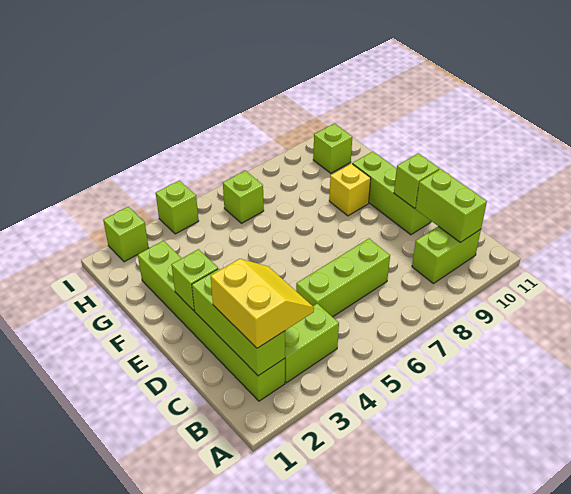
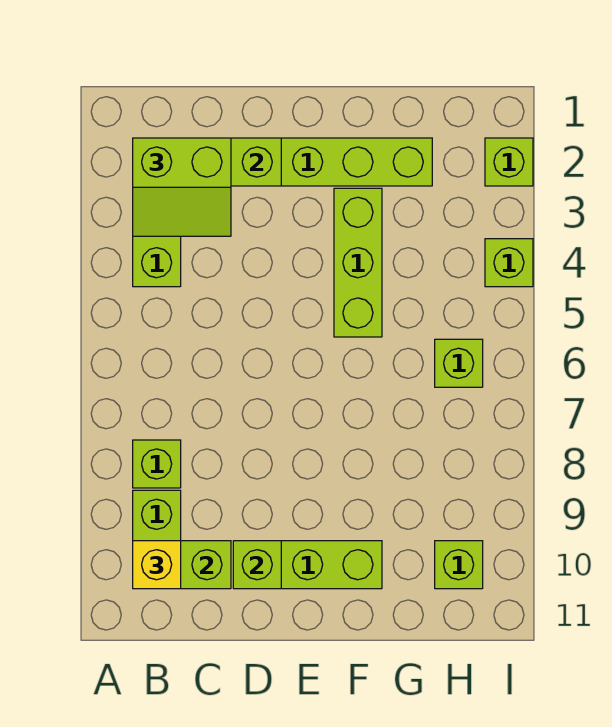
yellow 2x2 slope [211,259,314,348] -> lime 2x2 slope [133,138,231,236]
lime 1x3 brick [296,239,390,317] -> lime 1x3 brick moved to [334,188,382,337]
lime 1x1 brick [171,249,218,311] -> lime 1x1 brick moved to [133,440,181,488]
yellow 1x1 brick [329,164,371,216] -> yellow 1x1 brick moved to [133,541,181,589]

